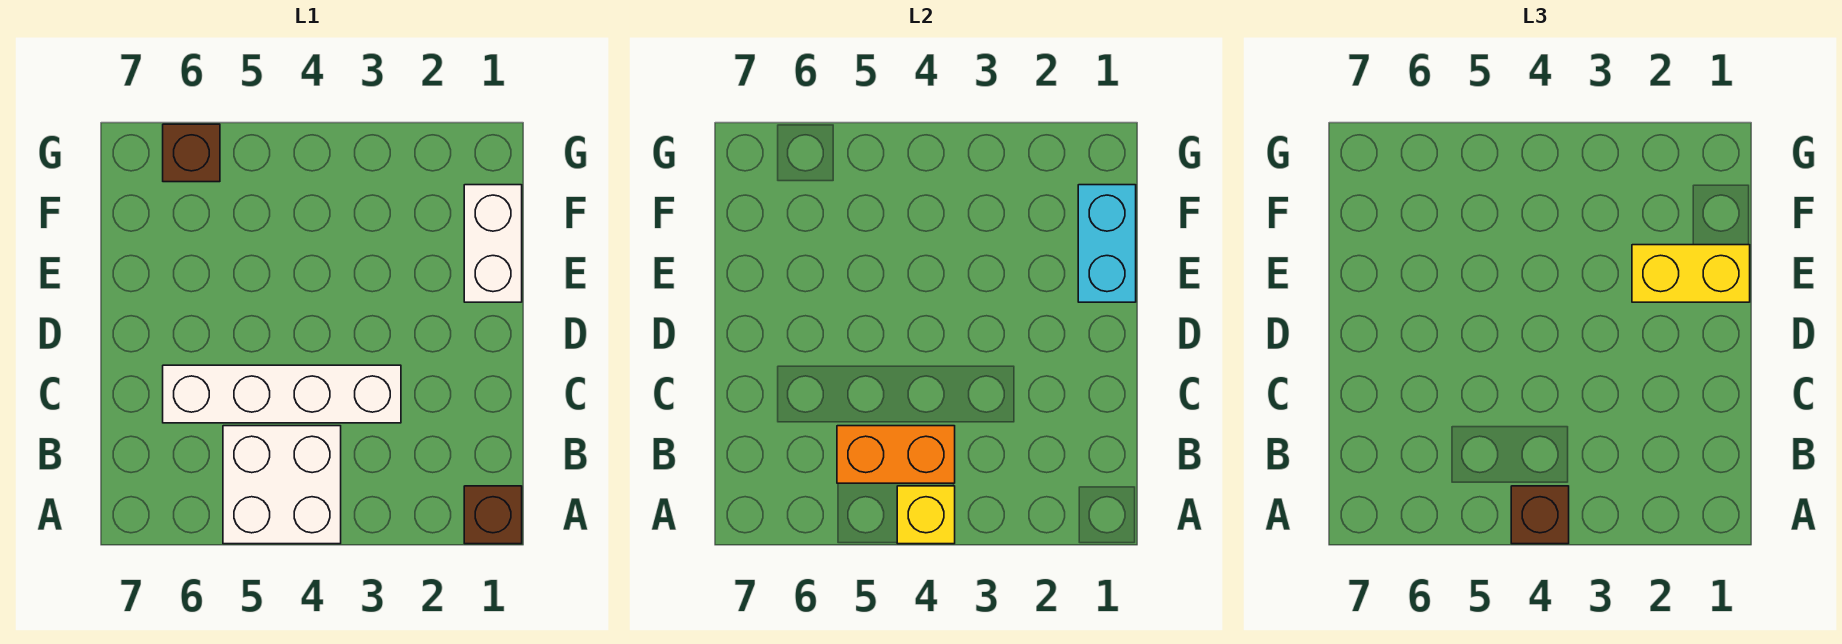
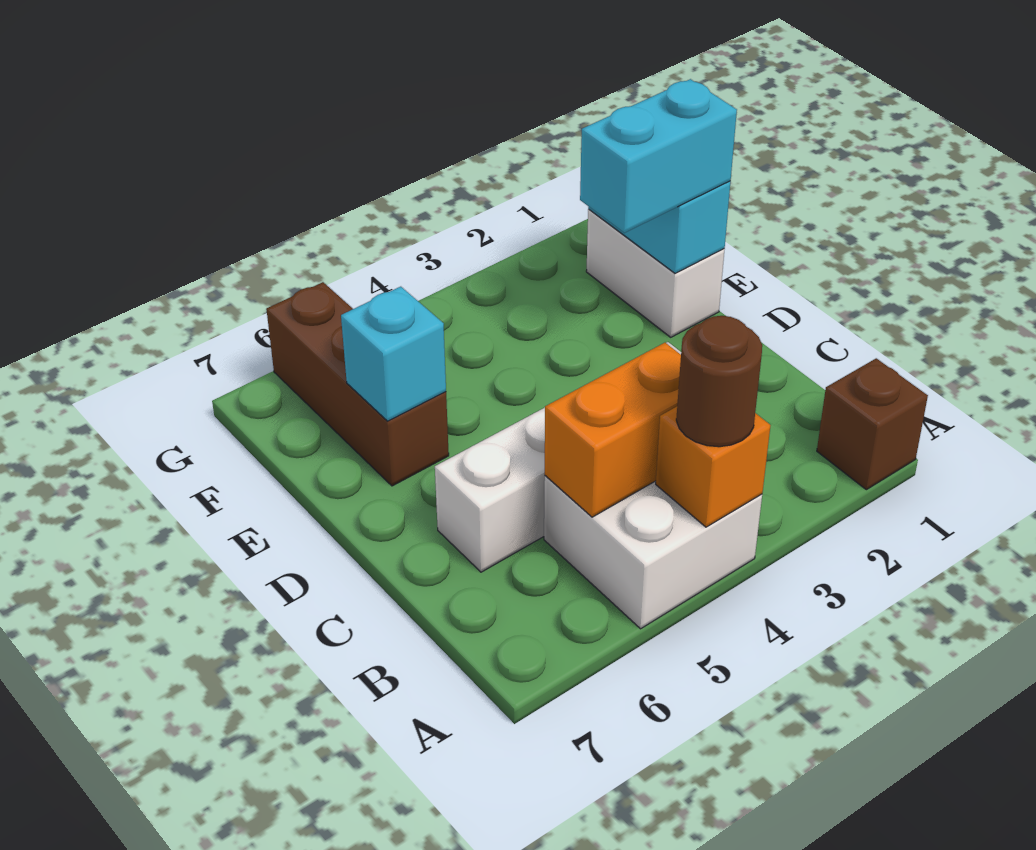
yellow 1x1 brick [897,486,955,544] -> orange 1x1 brick [656,407,771,527]
brown 1x1 brick [1511,486,1569,544] -> brown 1x1 round brick [676,316,762,447]
yellow 1x2 brick [1632,245,1750,302] -> cyan 1x2 brick [580,79,737,233]
none -> cyan 1x1 brick [341,287,446,421]
brown 1x1 brick [163,124,220,182] -> brown 1x3 brick [266,282,449,486]

